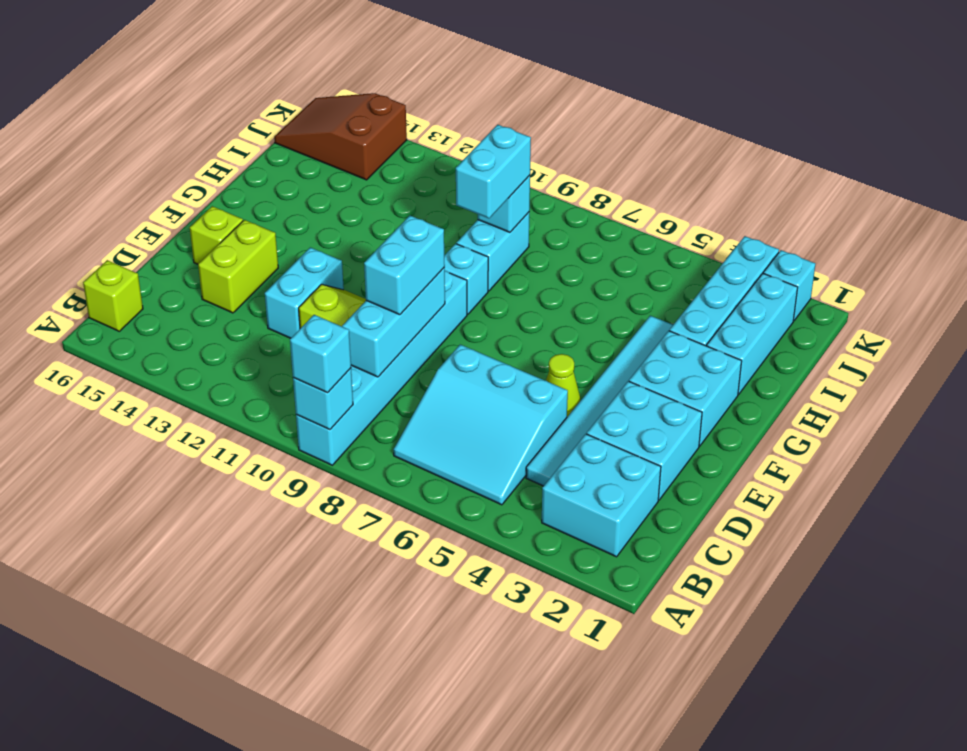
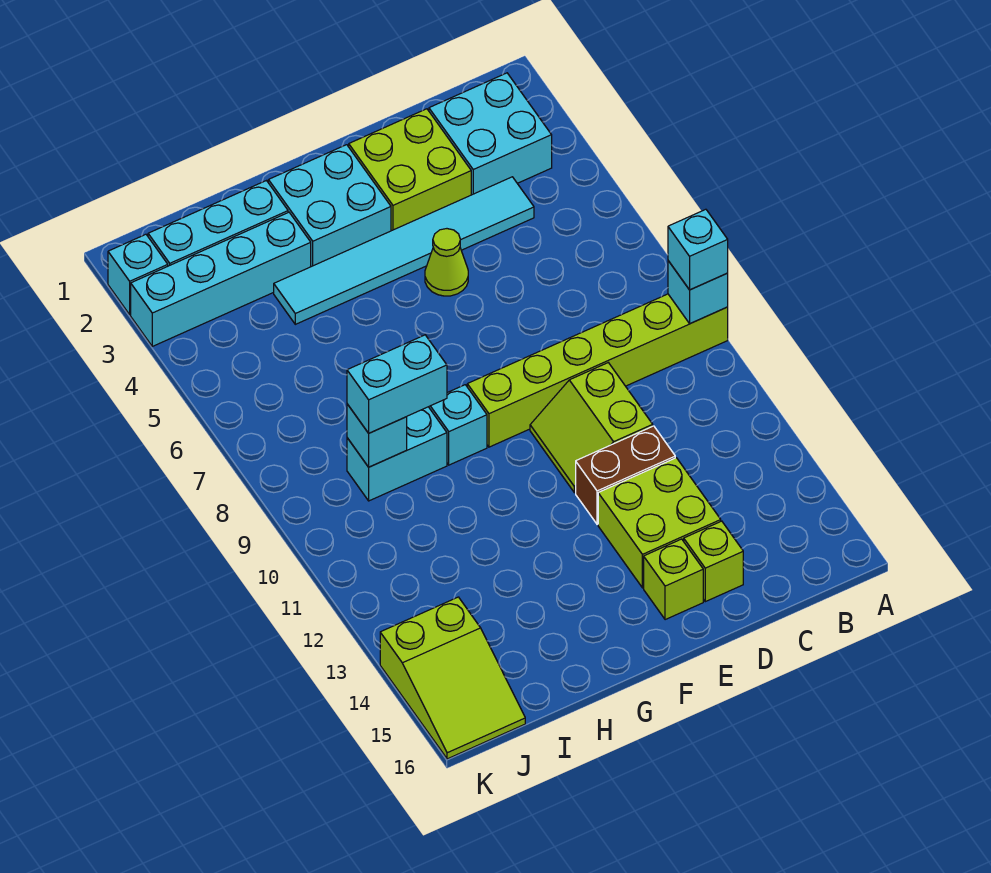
cyan 1x6 brick [296,271,467,465] -> lime 1x6 brick [467,294,728,447]
cyan 3x3 slope [394,345,568,505] -> none
lime 1x1 brick [83,260,143,331] -> lime 1x1 brick moved to [684,521,743,602]
cyan 1x3 brick [342,268,445,377] -> none
cyan 2x2 brick [587,381,702,500] -> lime 2x2 brick [349,109,471,231]
cyan 1x2 brick [364,216,445,315] -> none
cyan 1x2 brick [265,247,344,338] -> brown 1x2 brick [576,426,675,524]
lime 1x2 brick [198,220,278,313] -> lime 2x2 brick [598,458,721,588]
brown 2x3 slope [274,93,407,180] -> lime 2x3 slope [380,597,525,759]

